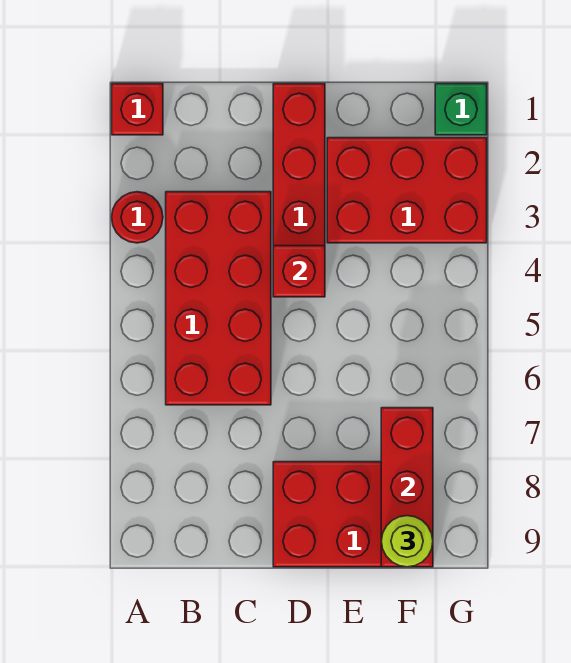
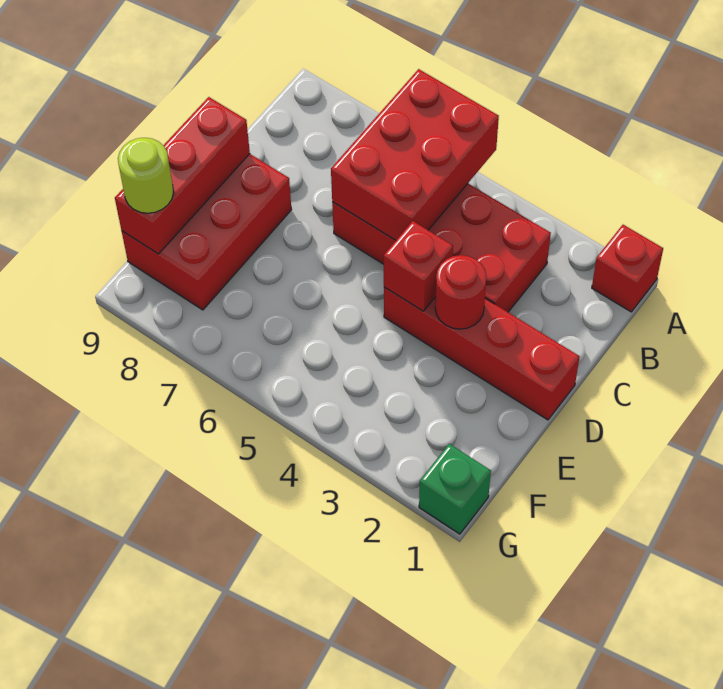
red 1x1 round brick [112,192,163,243] -> red 1x1 round brick moved to [435,255,487,329]
red 2x3 brick [327,138,487,243] -> red 2x3 brick moved to [331,69,499,241]
red 1x3 brick [381,408,433,567] -> red 1x3 brick turned to [115,97,250,254]

